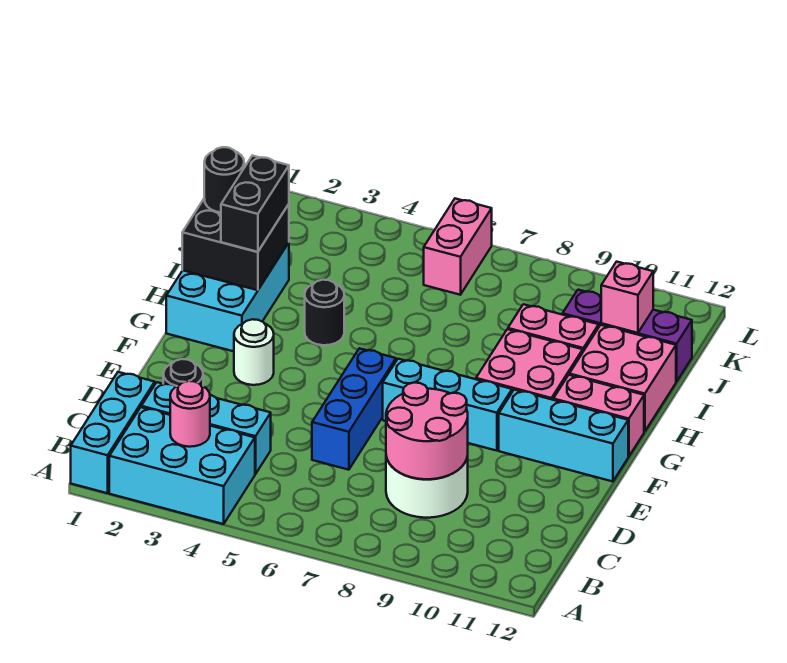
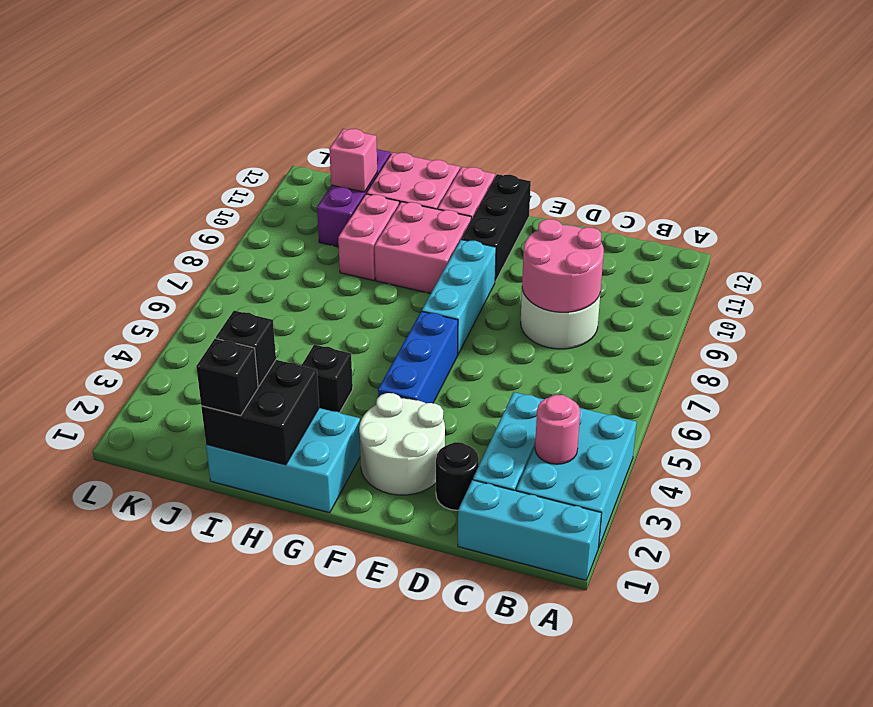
blue 1x3 brick [312,348,396,470] -> blue 1x3 brick turned to [378,311,458,403]
white 1x1 round brick [234,319,274,385] -> white 2x2 round brick [359,393,445,495]
cyan 1x3 brick [499,390,628,482] -> black 1x3 brick [461,174,531,282]
black 1x2 brick [221,156,289,252] -> black 1x1 brick [216,311,276,386]
black 1x1 round brick [305,280,344,345] -> black 1x1 brick [301,345,353,413]
black 1x1 round brick [204,147,244,212] -> black 1x1 brick [196,339,258,416]
pink 1x2 brick [424,199,492,295] -> none

